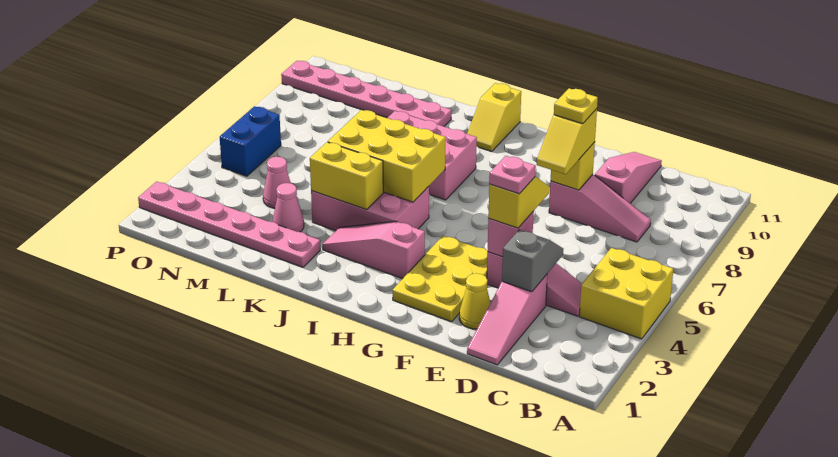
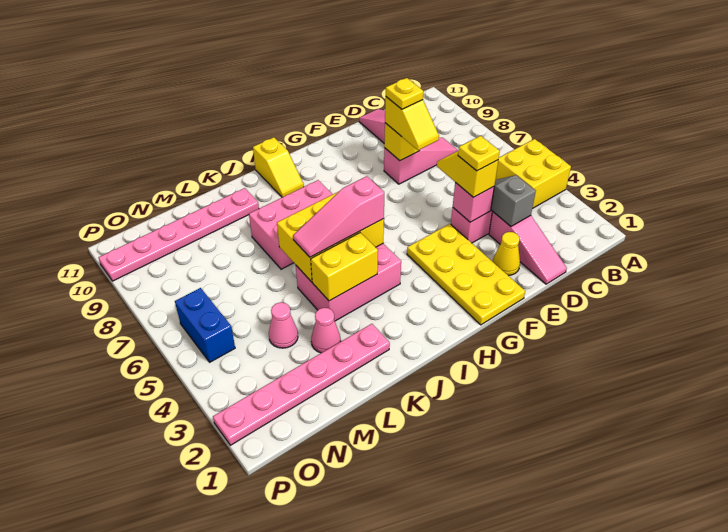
pink 1x1 plate [489,156,536,194] -> yellow 1x1 plate [458,136,500,171]
yellow 2x3 plate [392,236,488,322] -> yellow 2x4 plate [407,224,525,325]
pink 1x3 slope [323,221,425,279] -> pink 1x3 slope moved to [293,176,384,257]

